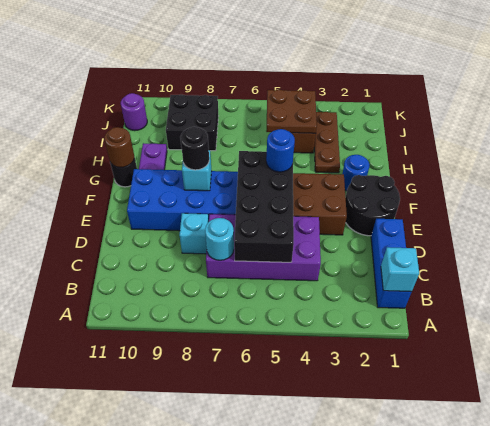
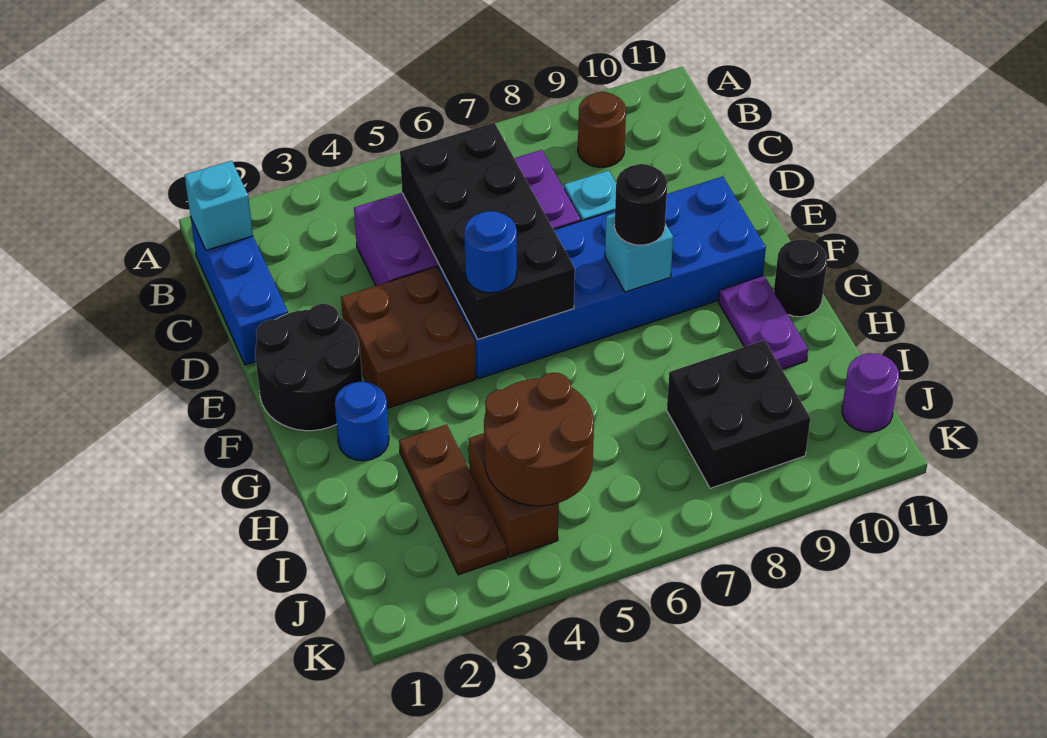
cyan 1x1 round brick [205,218,234,260] -> none
brown 1x1 round brick [104,127,134,168] -> brown 1x1 round brick moved to [578,92,626,167]
brown 2x2 plate [266,90,317,133] -> brown 2x2 round brick [484,373,594,506]

